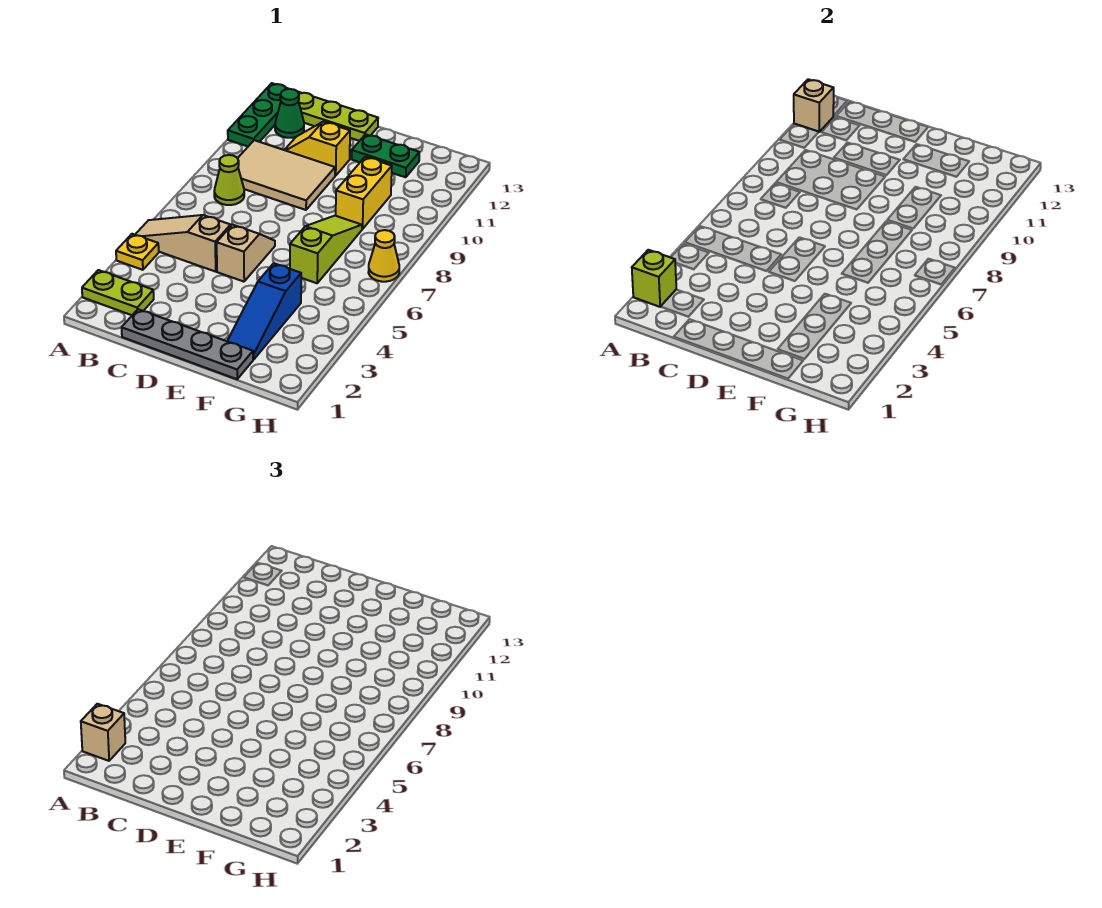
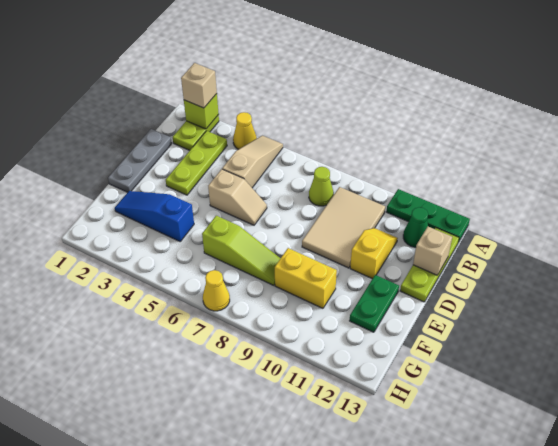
yellow 1x1 plate [116,234,159,270] -> yellow 1x1 cone [233,112,257,149]
tan 1x1 brick [794,79,834,132] -> tan 1x1 brick moved to [413,227,452,275]
none -> lime 1x3 plate [166,131,227,195]
grey 1x4 plate [122,309,253,379] -> grey 1x3 plate [108,129,172,192]

